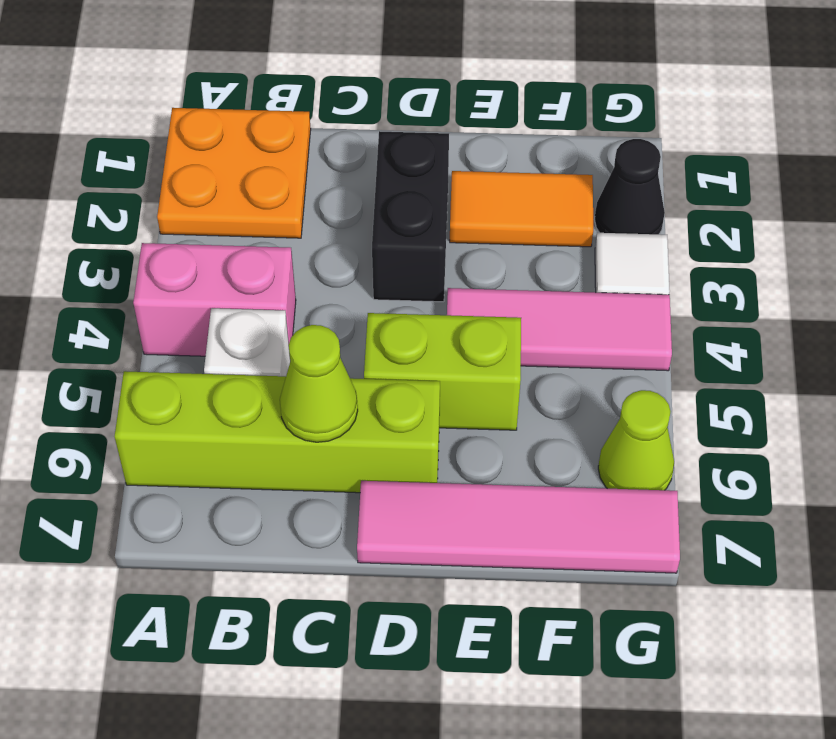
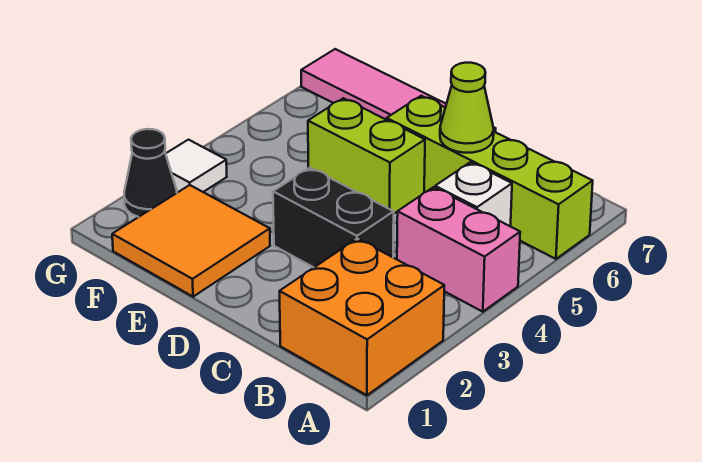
orange 2x2 plate [157,108,311,238] -> orange 2x2 brick [280,239,444,395]
black 1x2 brick [372,131,449,302] -> black 1x2 brick turned to [273,168,394,267]
orange 1x2 tile [450,171,593,247] -> orange 2x2 tile [112,185,270,297]
pink 1x3 tile [447,288,672,371] -> none
lime 1x1 cone [598,390,674,490] -> none

